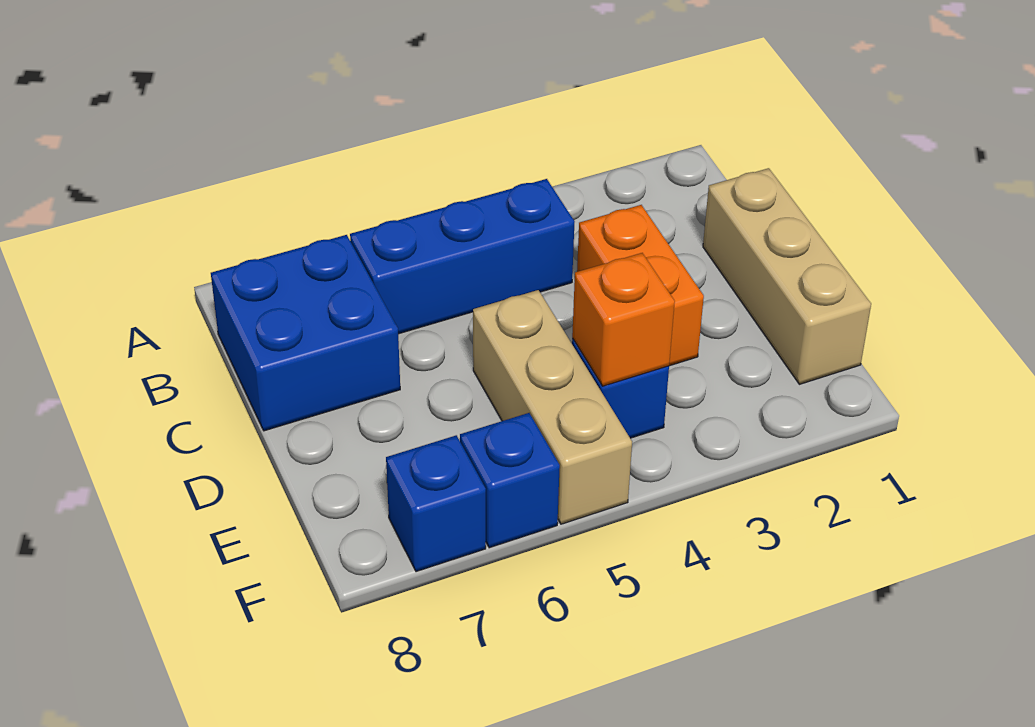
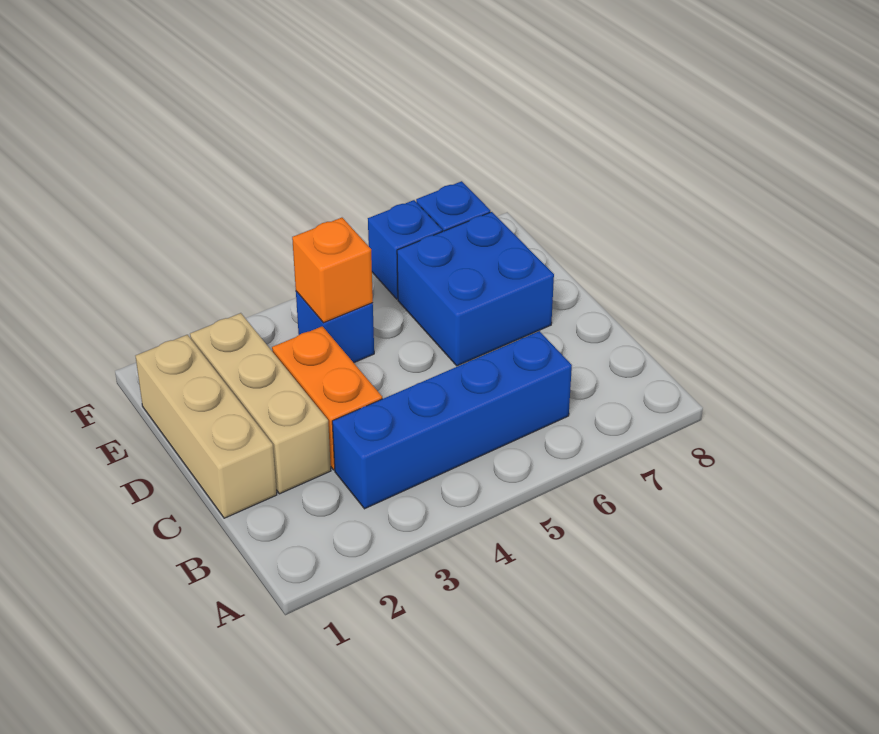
blue 1x3 brick [350,179,575,334] -> blue 1x4 brick [332,331,572,509]
blue 2x2 brick [211,235,400,431] -> blue 2x2 brick moved to [397,212,554,366]
tan 1x3 brick [473,290,632,524] -> tan 1x3 brick moved to [190,313,331,494]

